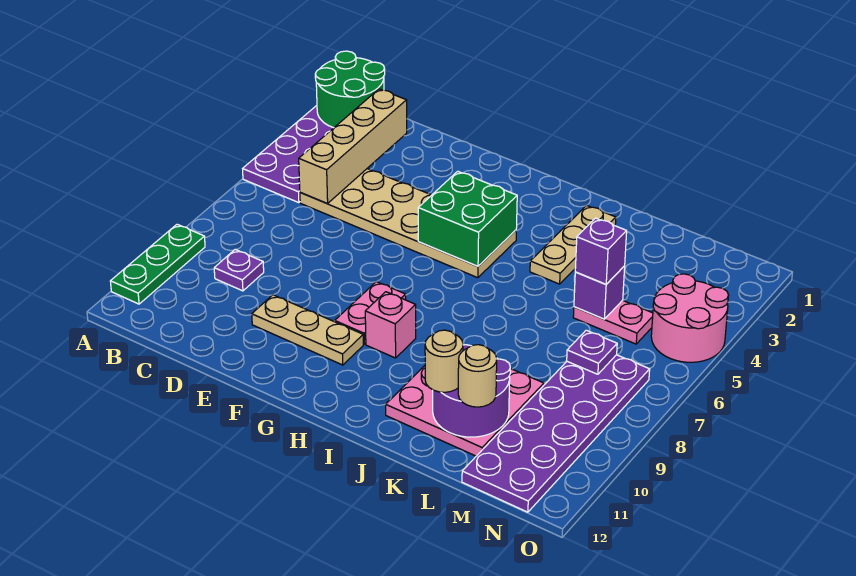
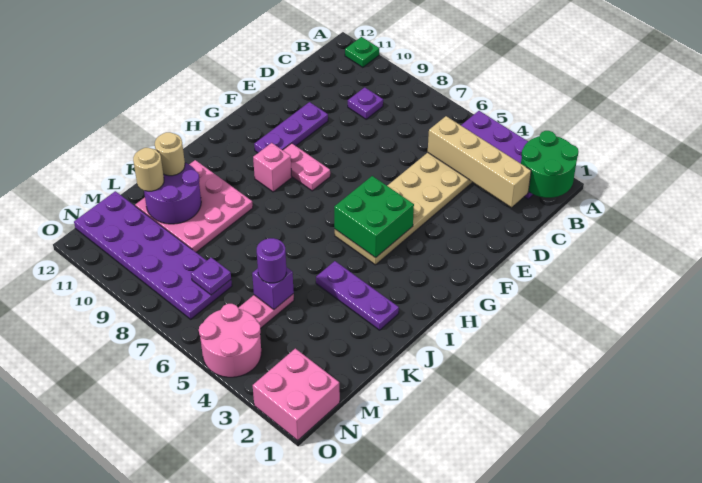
green 1x3 plate [110,224,205,304] -> green 1x1 plate [345,37,379,67]
tan 1x3 plate [252,295,363,365] -> purple 1x3 plate [254,102,328,153]
tan 1x3 plate [530,205,616,284] -> purple 1x3 plate [316,261,399,330]
purple 1x1 brick [575,218,627,284] -> purple 1x1 round brick [257,238,286,283]
none -> pink 2x2 brick [253,348,340,440]

